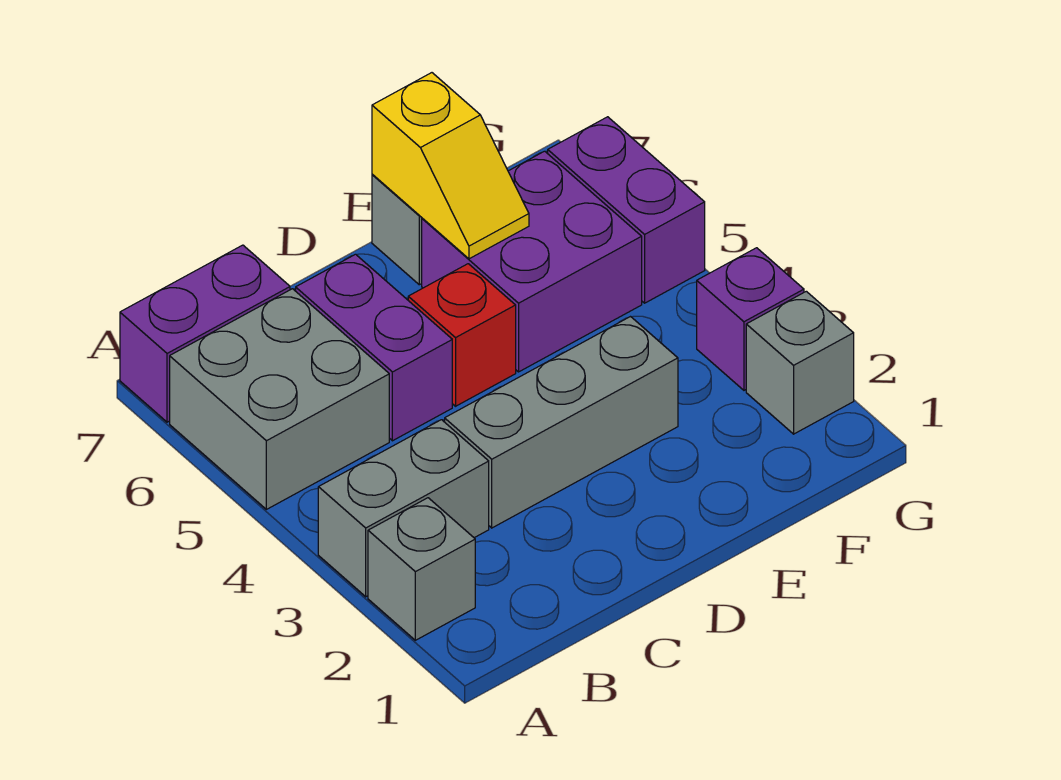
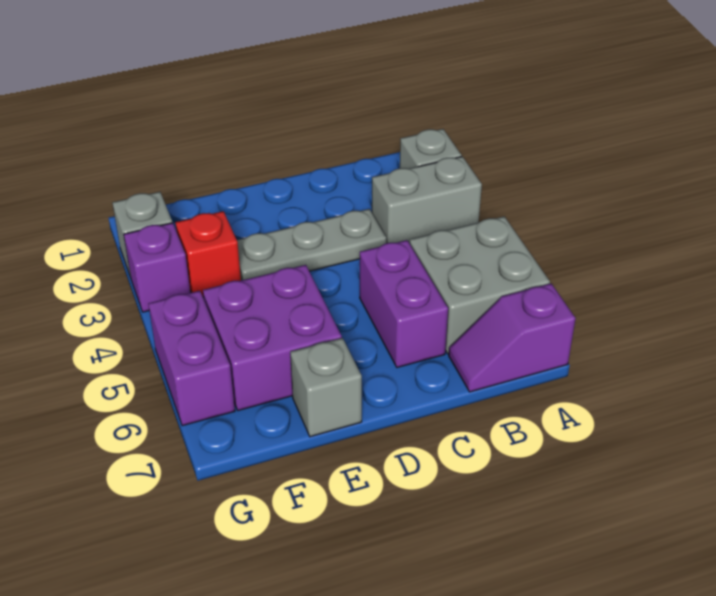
purple 1x2 brick [120,245,290,422] -> purple 1x2 slope [449,284,576,392]
grey 1x3 brick [445,317,678,528] -> grey 1x3 plate [237,209,386,280]
red 1x1 brick [408,264,516,406] -> red 1x1 brick moved to [175,211,241,297]
yellow 1x2 slope [372,73,529,259] -> none

